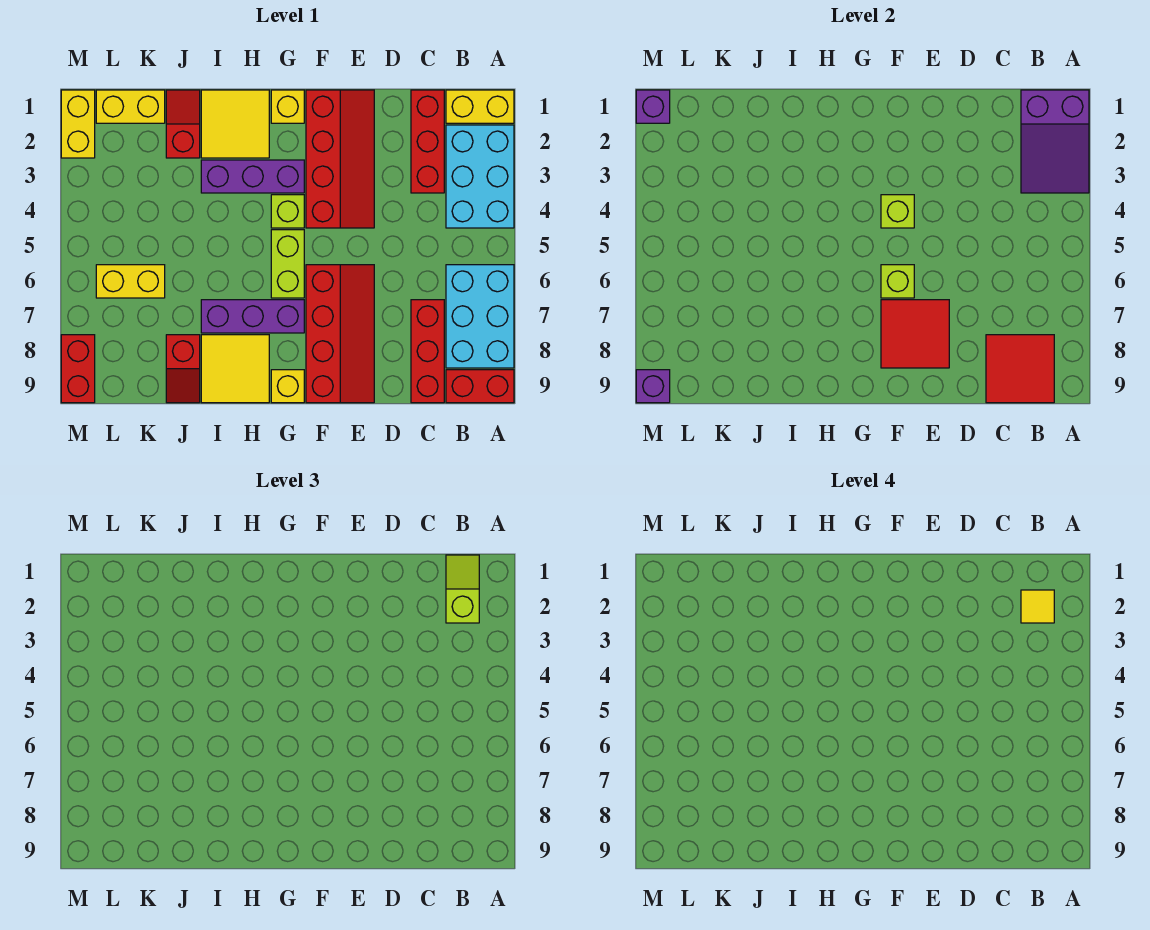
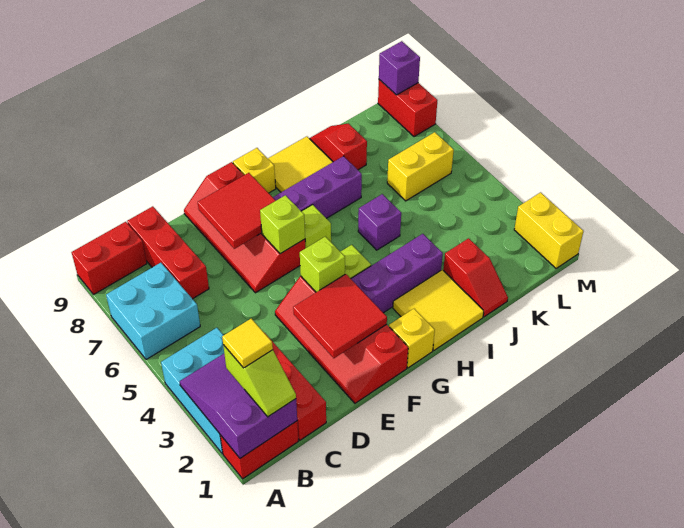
yellow 1x2 brick [446,90,514,123] -> red 1x2 brick [220,421,298,479]
cyan 2x3 brick [446,265,514,368] -> cyan 2x2 brick [106,263,200,360]
red 2x2 tile [986,335,1054,403] -> red 2x2 tile moved to [293,274,387,358]
lime 1x2 brick [271,230,304,298] -> lime 1x1 brick [301,205,331,248]
yellow 1x2 brick [96,90,165,123] -> none
purple 1x1 brick [636,90,670,123] -> purple 1x1 brick moved to [358,194,401,250]

